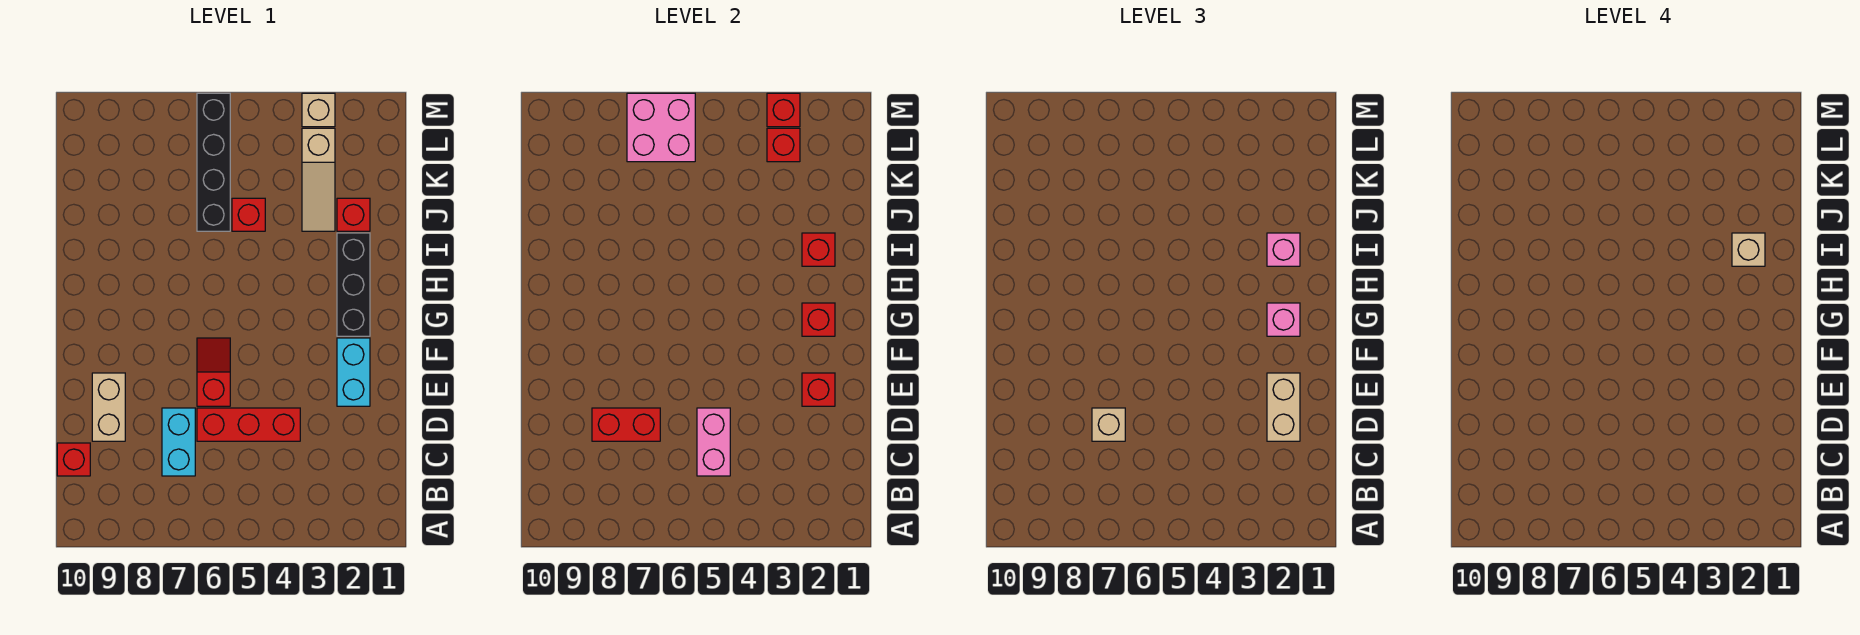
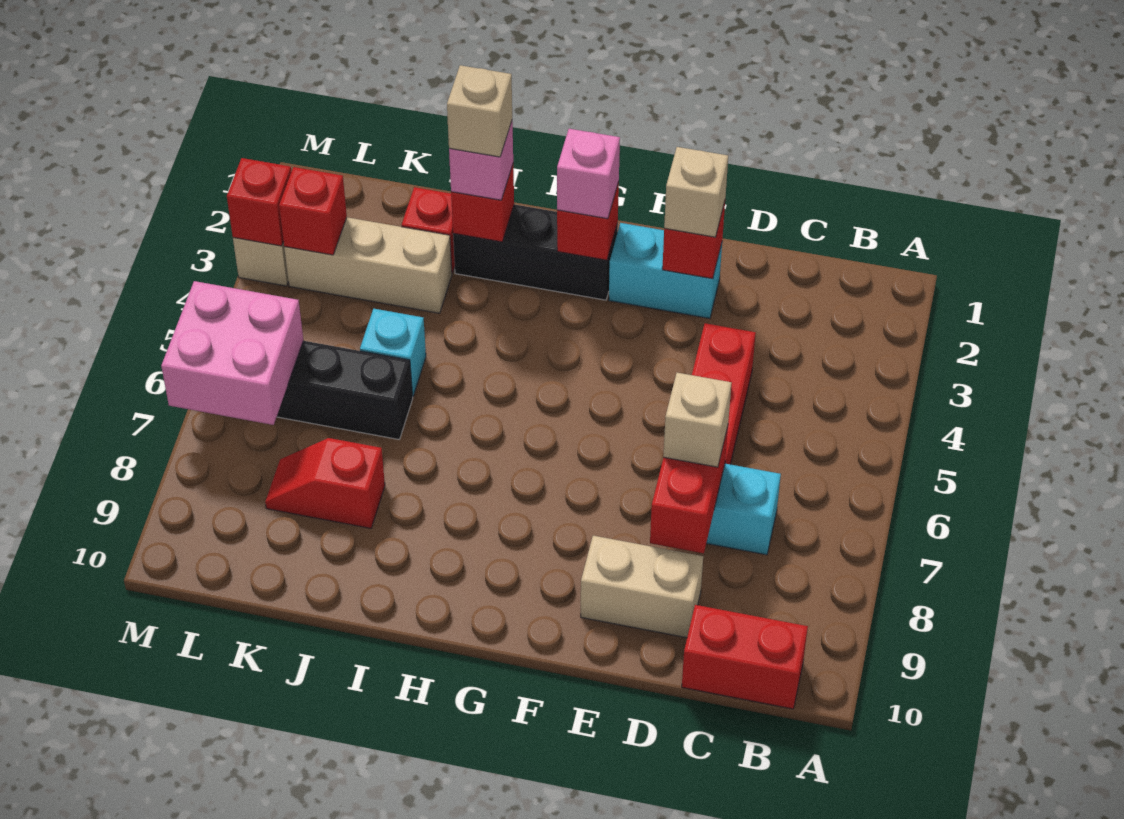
pink 1x2 brick [697,408,730,476] -> none
red 1x1 brick [57,443,90,476] -> red 1x2 brick [682,605,808,709]
tan 1x2 brick [1267,373,1300,441] -> tan 1x1 brick [664,147,728,237]
red 1x2 slope [197,338,230,406] -> red 1x2 slope moved to [265,438,385,528]
tan 1x3 slope [302,128,335,231] -> tan 1x3 brick [284,217,452,313]
red 1x1 brick [232,198,265,231] -> cyan 1x1 brick [360,309,426,396]

